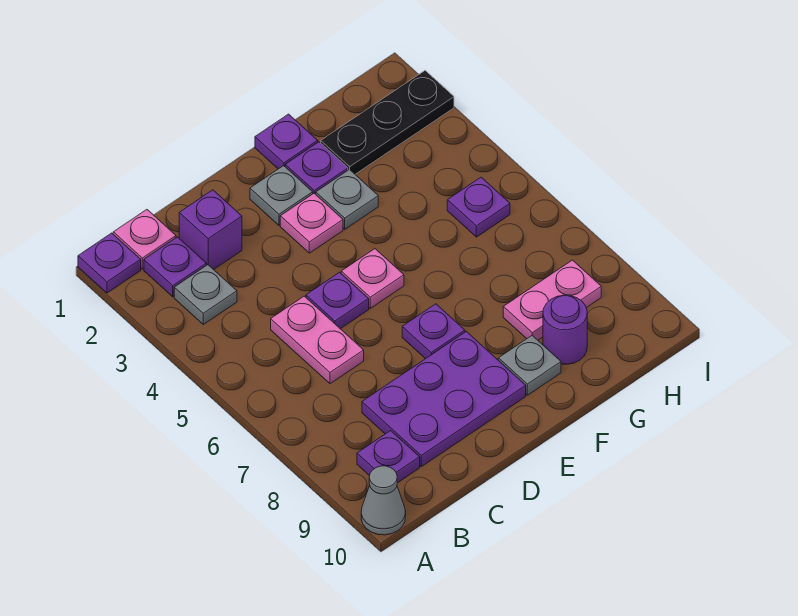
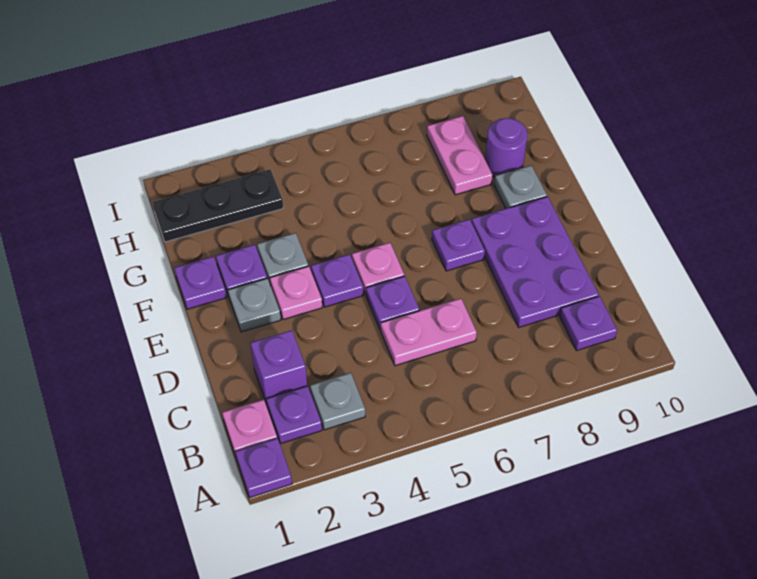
grey 1x1 cone [361,466,406,535] -> none
black 1x3 plate [321,71,454,174] -> black 1x3 plate turned to [152,169,283,242]
purple 1x1 plate [447,177,510,237] -> purple 1x1 plate moved to [311,254,363,307]

